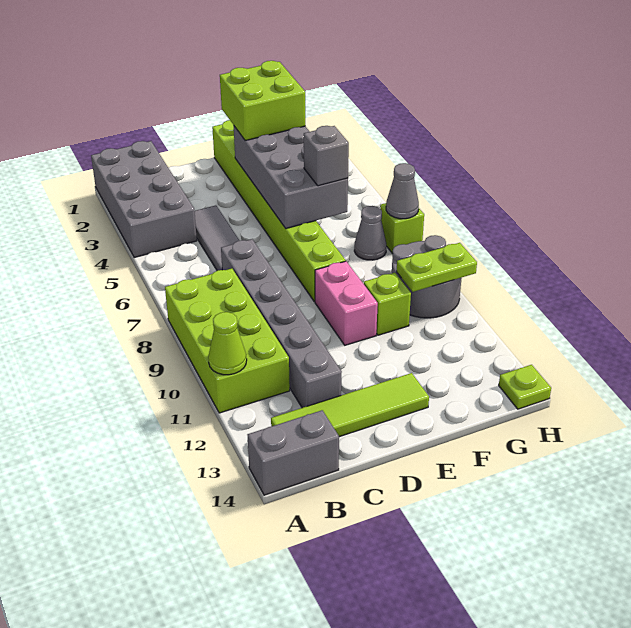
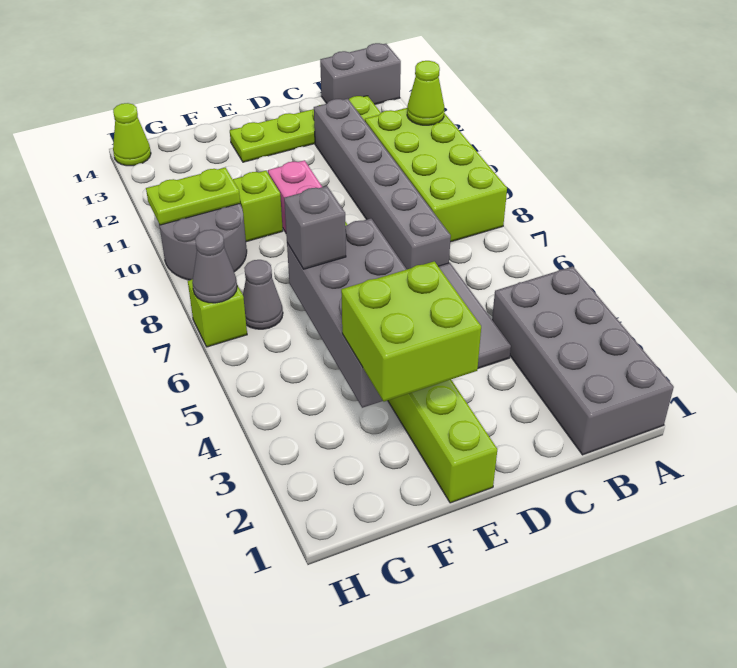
lime 1x4 tile [271,373,429,437] -> lime 1x4 plate [230,96,381,162]
lime 1x1 plate [499,365,551,409] -> lime 1x1 cone [113,103,151,166]

